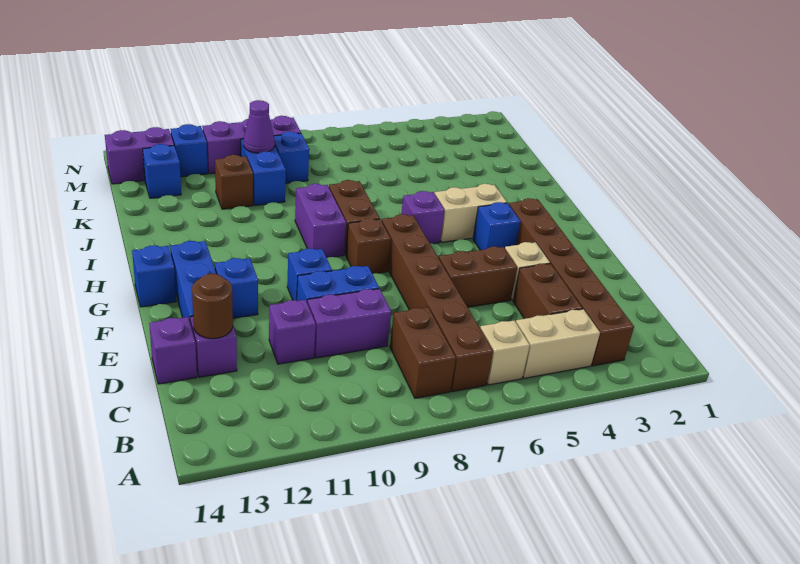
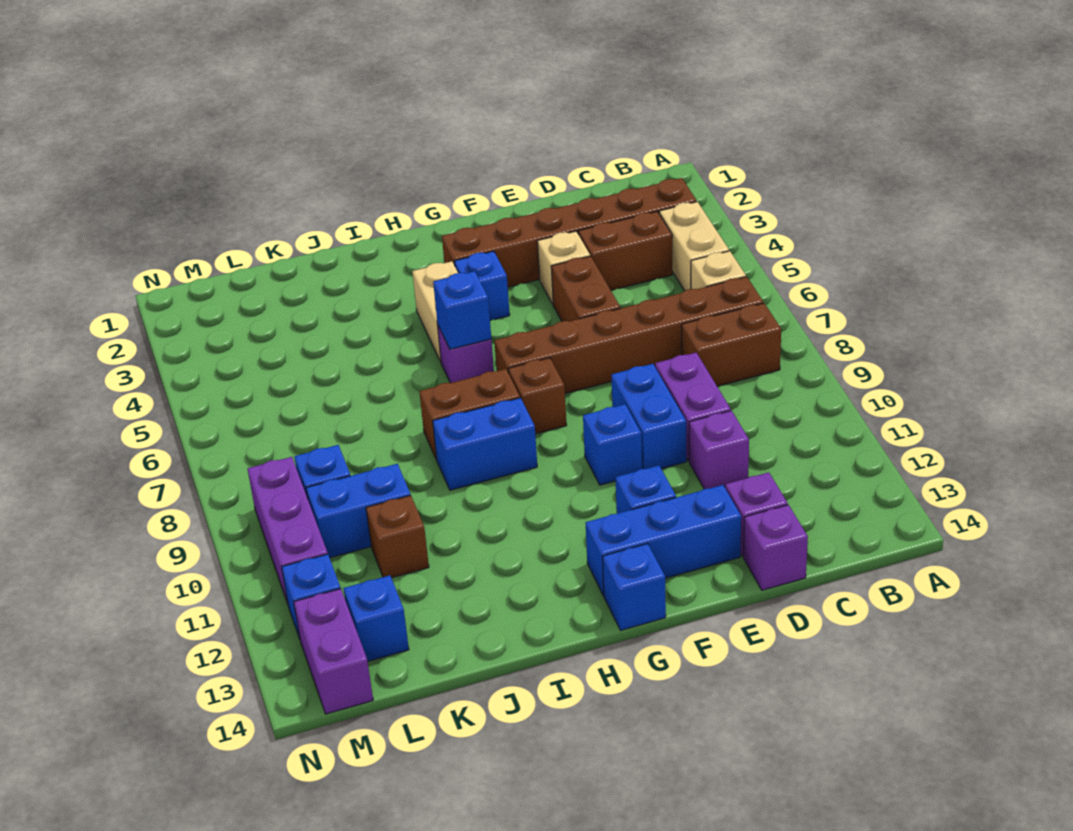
brown 1x1 round brick [192,274,233,339] -> none
none -> blue 1x1 brick [433,271,491,349]
purple 1x2 brick [295,184,346,258] -> blue 1x2 brick [433,398,537,490]
purple 1x1 cone [244,100,275,153] -> none

